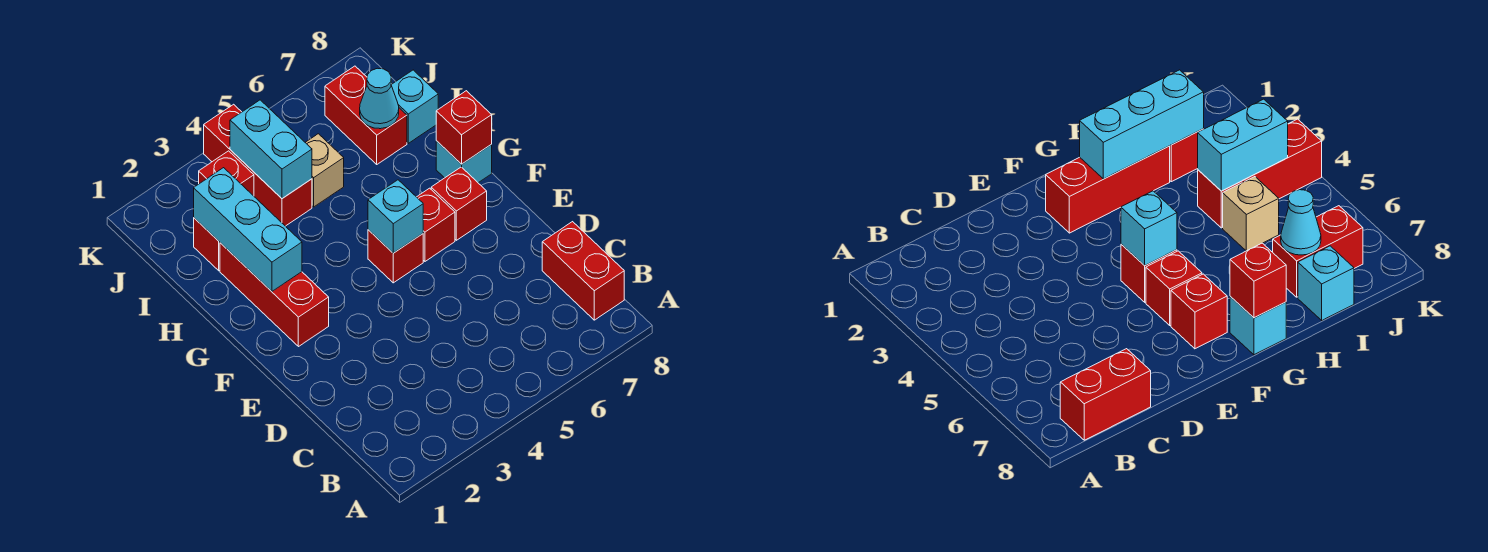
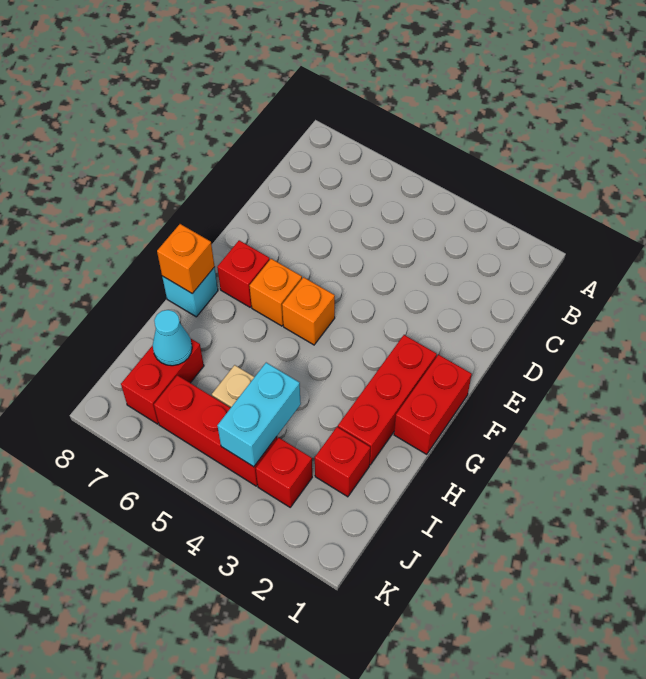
red 1x2 brick [542,222,624,320] -> red 1x2 brick moved to [394,355,472,454]
red 1x1 brick [368,230,423,283] -> orange 1x1 brick [282,277,335,345]
cyan 1x1 brick [368,180,423,253] -> none
red 1x1 brick [417,188,455,261] -> orange 1x1 brick [249,259,302,326]
cyan 1x3 brick [194,168,302,291] -> none
red 1x1 brick [436,91,492,164] -> orange 1x1 brick [157,224,215,294]
red 1x3 brick [204,104,312,226] -> red 1x3 brick turned to [154,375,277,486]
cyan 1x1 brick [391,70,438,143] -> none

